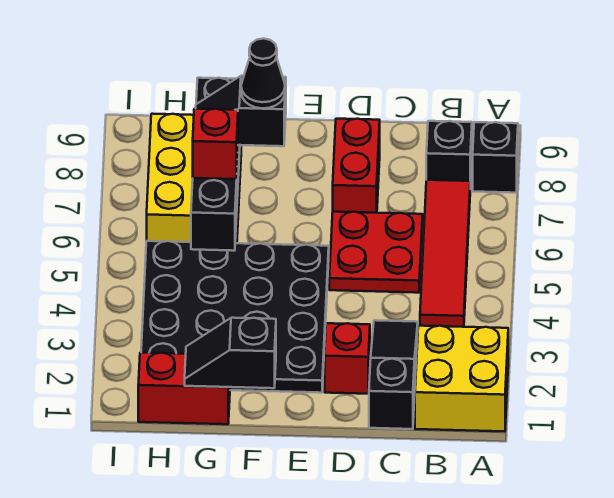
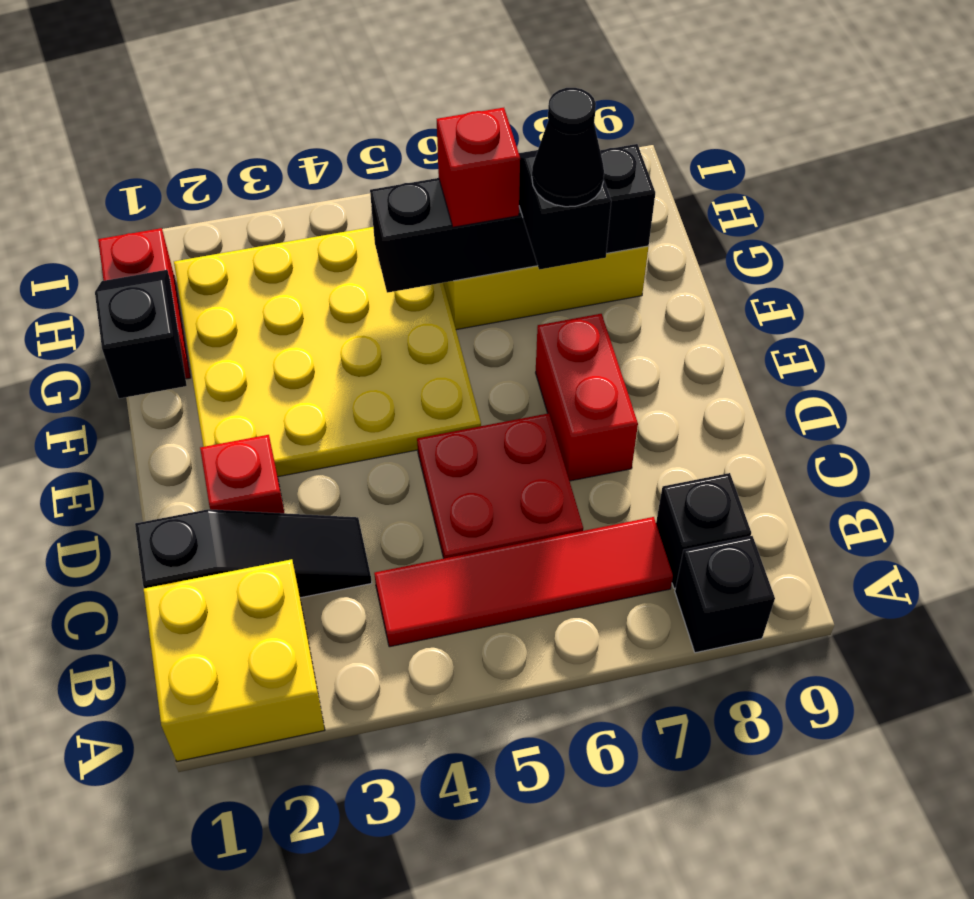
red 1x2 brick [333,119,380,213] -> red 1x2 brick turned to [536,314,638,481]
black 4x4 plate [141,241,329,393] -> yellow 4x4 plate [174,227,481,477]

